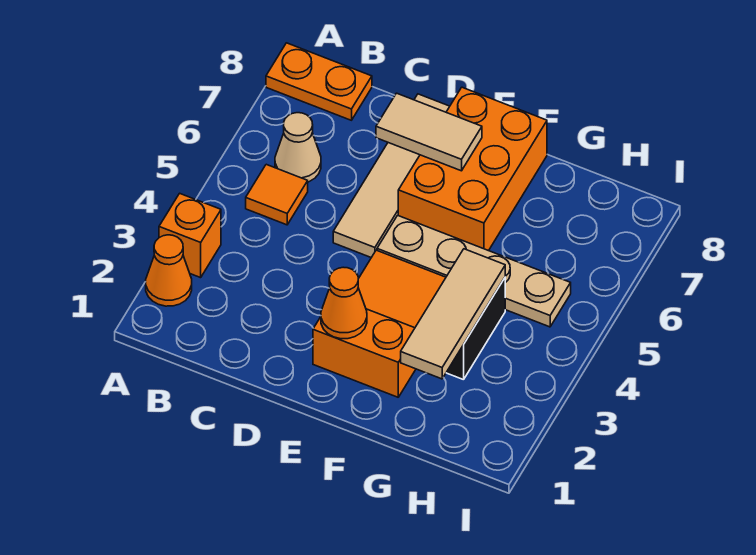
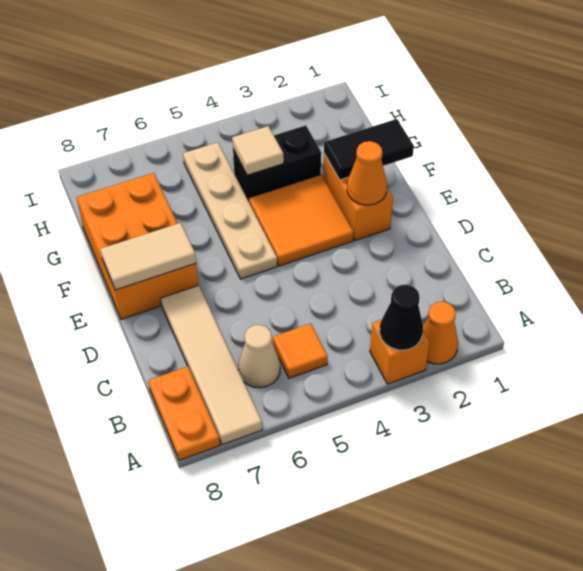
none -> black 1x1 cone [380,285,423,350]
tan 1x4 tile [333,94,450,258] -> tan 1x4 tile turned to [161,285,262,445]
tan 1x2 tile [376,93,482,171] -> tan 1x2 tile turned to [100,223,196,290]
orange 2x3 brick [398,87,547,251] -> orange 2x3 brick turned to [77,173,198,319]
none -> black 1x2 tile [324,119,414,180]
tan 1x3 tile [401,249,505,379] -> tan 1x1 tile [232,126,284,175]

